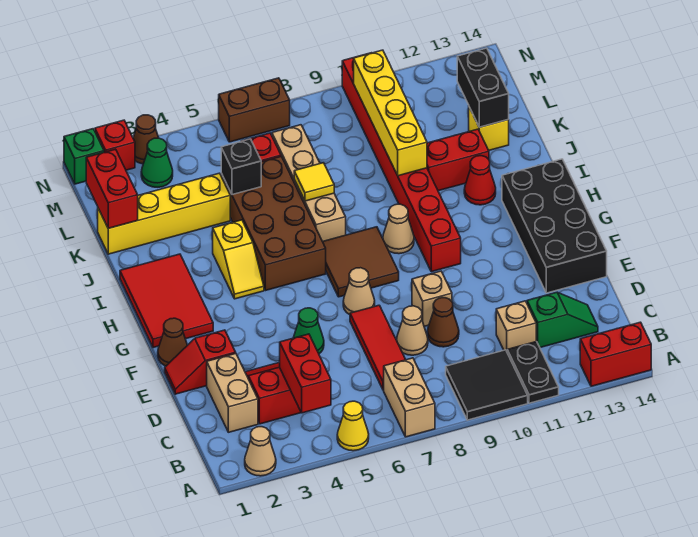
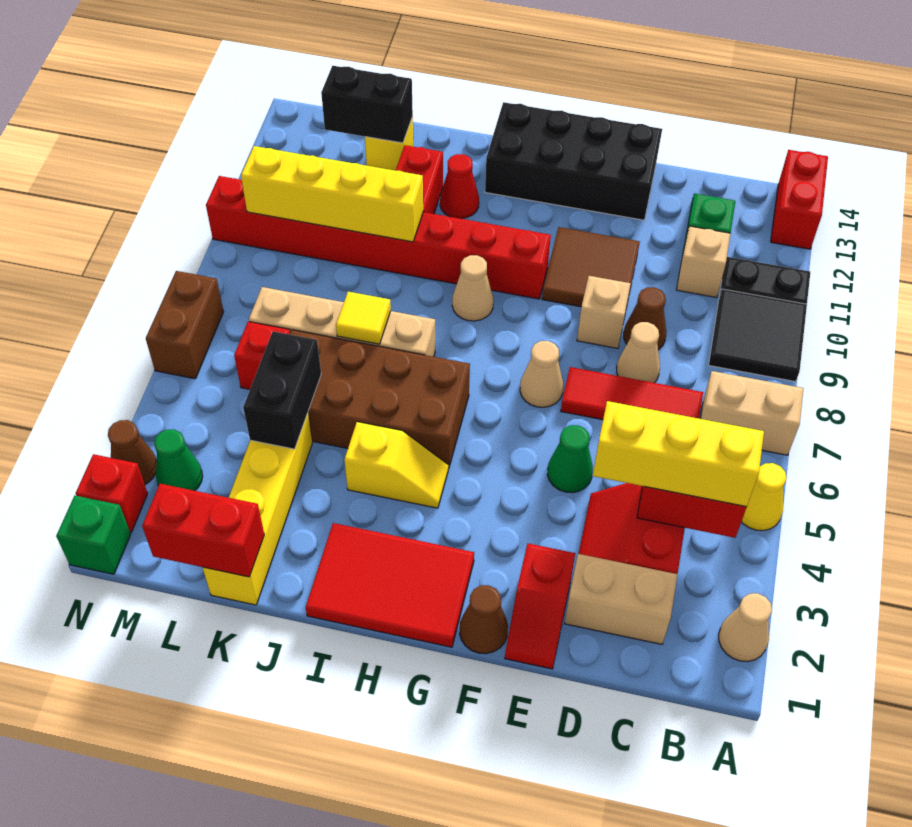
none -> yellow 1x3 brick [593,401,764,507]
brown 2x2 tile [323,227,399,297] -> brown 2x2 tile moved to [542,227,640,307]
black 1x1 brick [221,139,261,195] -> black 1x2 brick [243,331,321,449]

